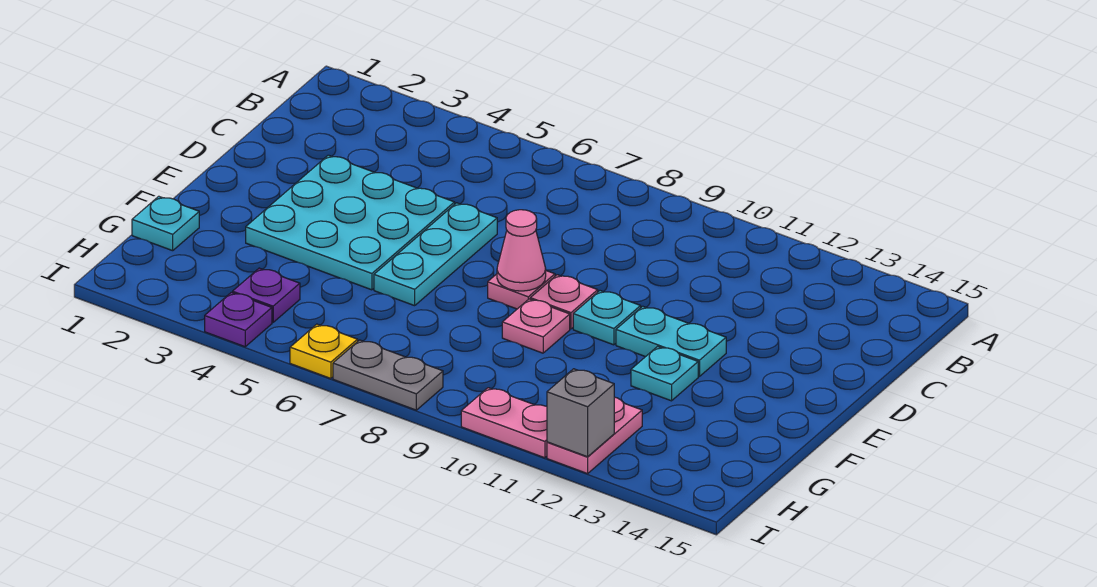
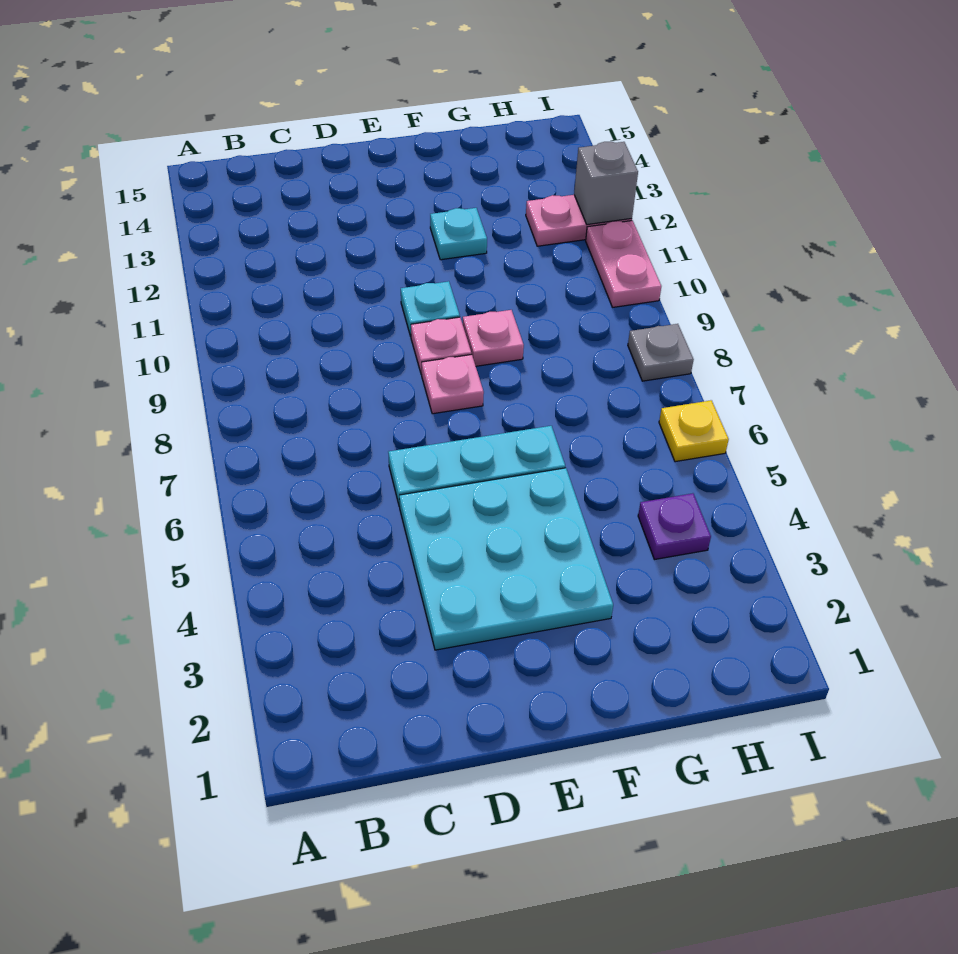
pink 1x1 cone [497,210,546,291] -> none
cyan 1x2 plate [616,306,726,377] -> none
cyan 1x1 plate [132,196,199,251] -> none
purple 1x1 plate [205,293,272,347] -> none
grey 1x2 plate [333,340,443,410] -> grey 1x1 plate [628,324,694,381]

